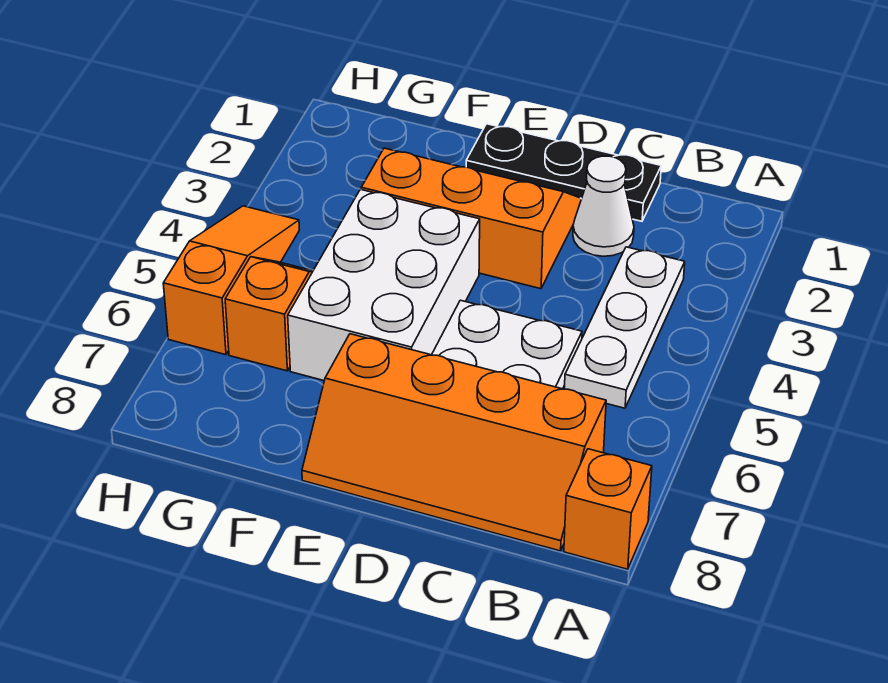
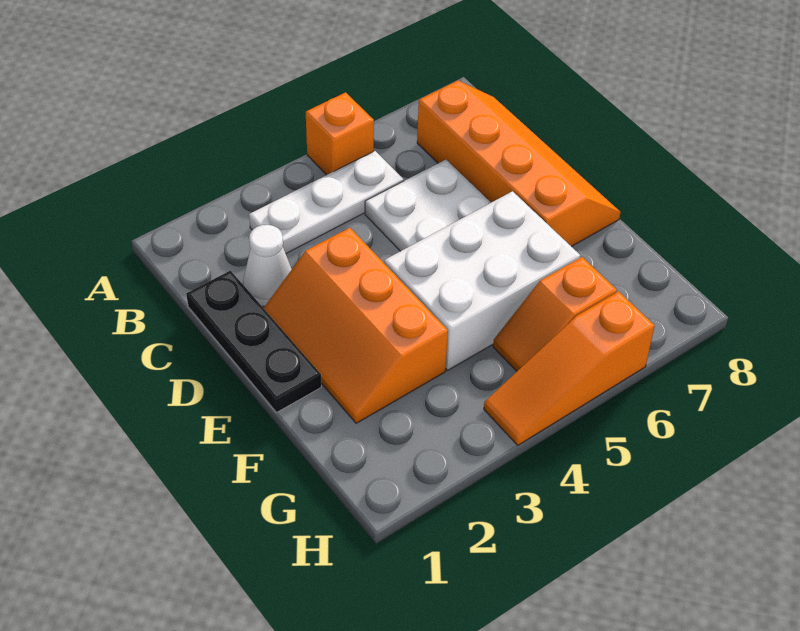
orange 1x1 brick [564,449,652,569] -> orange 1x1 brick moved to [306,92,374,175]

